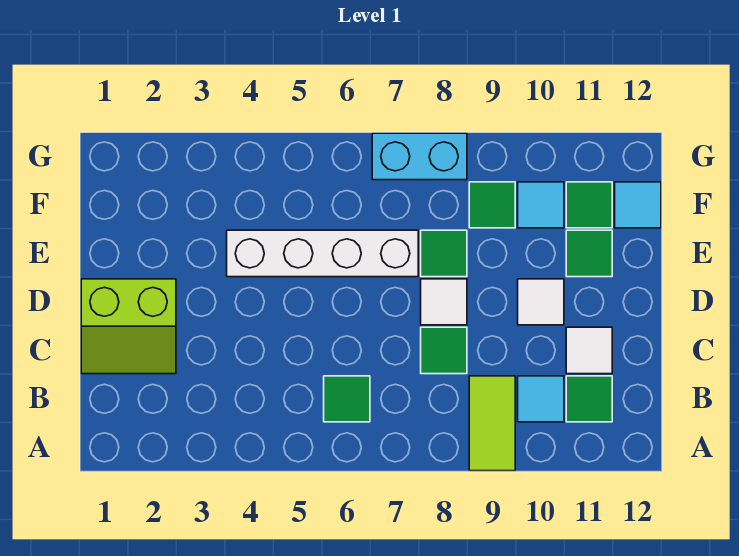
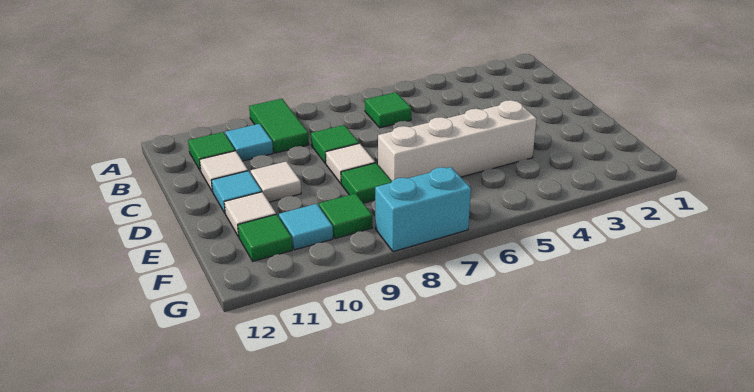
lime 1x2 tile [469,376,515,471] -> green 1x2 tile [249,99,309,153]
lime 2x2 slope [81,279,176,374] -> none
green 1x1 tile [566,230,612,277] -> white 1x1 tile [224,192,276,237]
cyan 1x1 tile [615,182,661,228] -> cyan 1x1 tile moved to [212,171,262,213]

